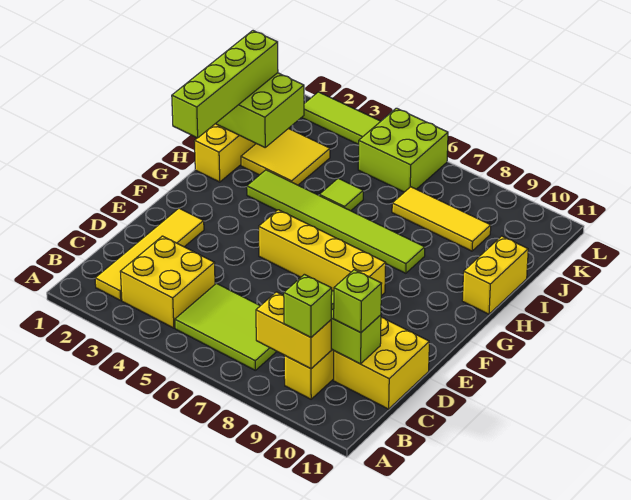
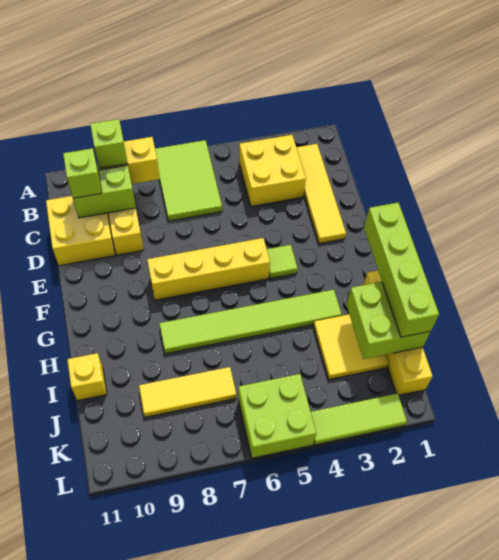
lime 2x3 tile [175,283,277,371] -> lime 2x3 tile turned to [155,140,222,221]
yellow 1x2 brick [462,236,528,314] -> yellow 1x1 brick [67,353,107,401]
lime 1x1 tile [319,178,363,211] -> lime 1x1 tile moved to [267,245,298,279]

